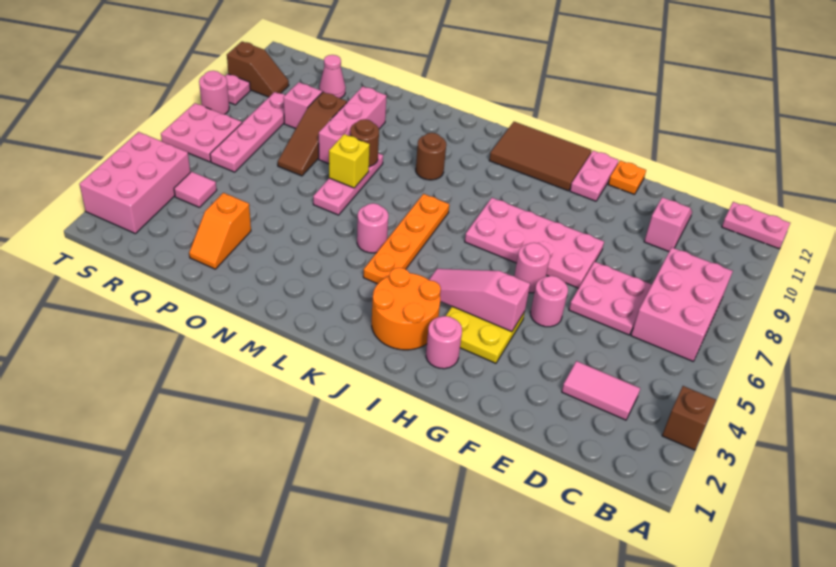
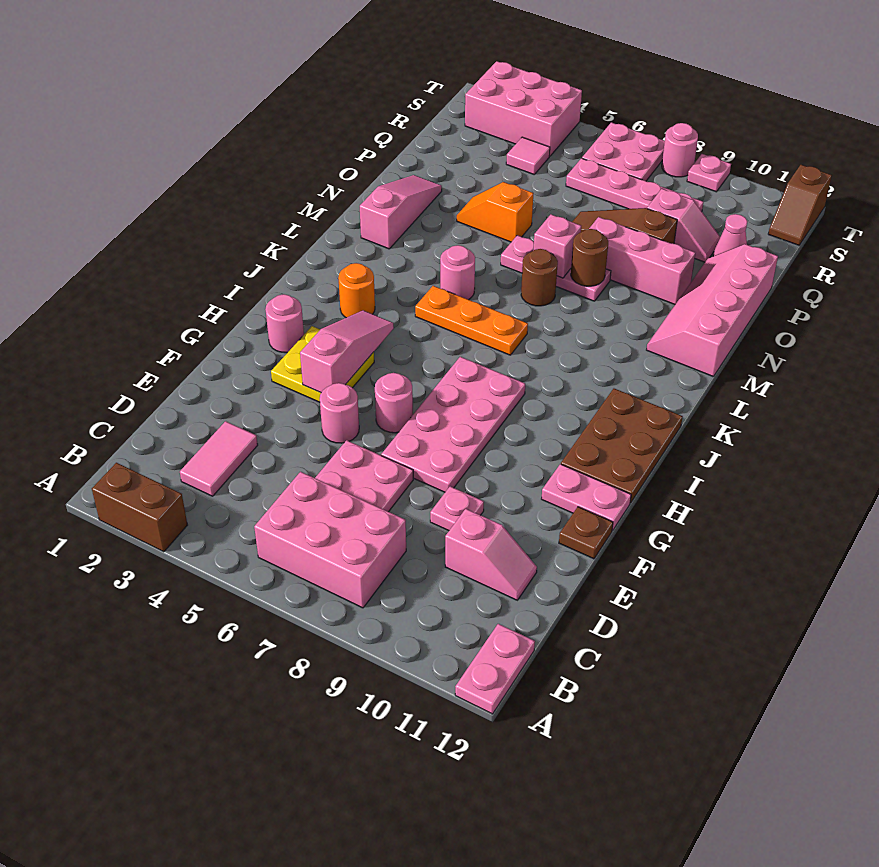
brown 1x1 brick [662,386,716,450] -> brown 1x2 brick [92,463,187,552]
none -> pink 1x1 plate [430,486,484,531]
orange 1x1 plate [608,160,646,195] -> brown 1x1 plate [559,507,613,559]
brown 2x3 tile [489,122,591,191] -> brown 2x3 plate [561,389,683,503]
orange 2x2 round brick [372,268,441,350] -> orange 1x1 round brick [338,263,375,318]
orange 1x4 plate [363,194,449,284] -> orange 1x3 plate [415,286,528,355]
brown 1x1 round brick [416,133,446,180] -> brown 1x1 round brick moved to [521,249,558,306]
none -> pink 1x3 slope [360,175,442,249]
none -> pink 2x4 slope [647,244,778,377]
yellow 1x1 brick [329,134,370,188] -> pink 1x1 brick [534,214,581,278]
orange 1x2 slope [189,193,251,269] -> orange 1x2 slope moved to [457,182,533,242]
brown 1x2 slope [227,42,289,97] -> brown 1x2 slope moved to [768,165,832,245]

